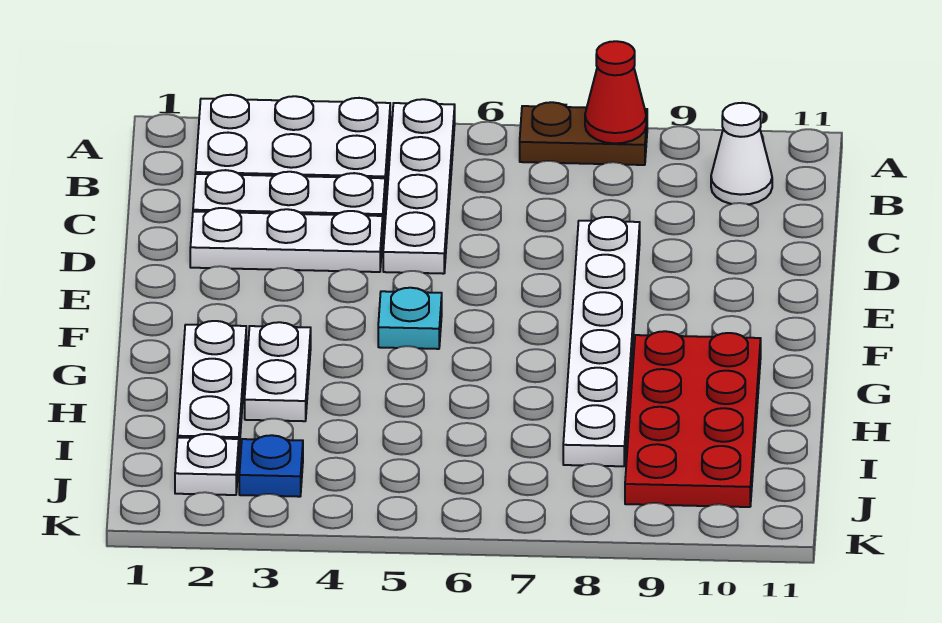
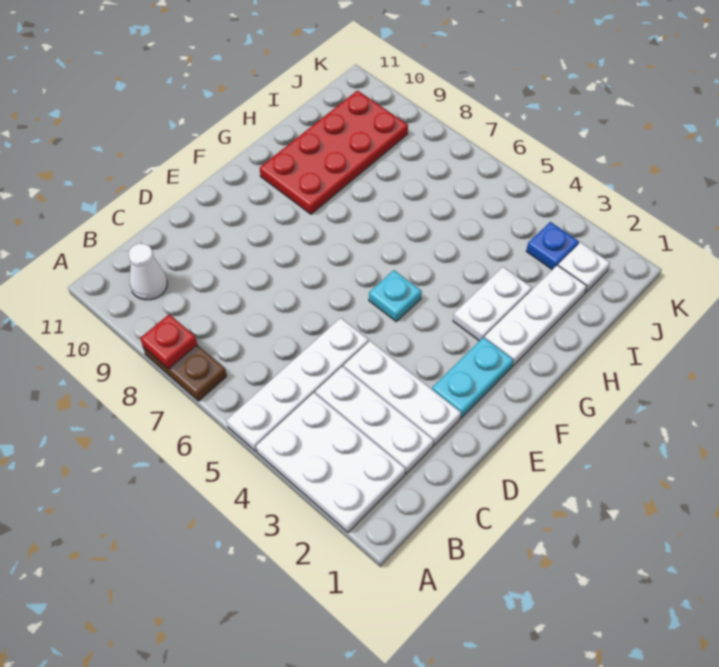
red 1x1 cone [585,41,646,143] -> red 1x1 plate [140,314,197,369]
white 1x6 plate [563,217,640,466] -> none
none -> cyan 1x2 plate [432,337,513,418]

